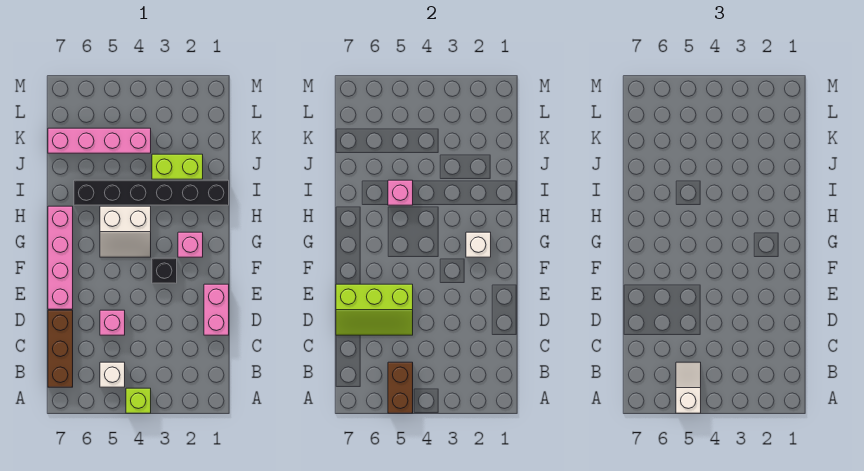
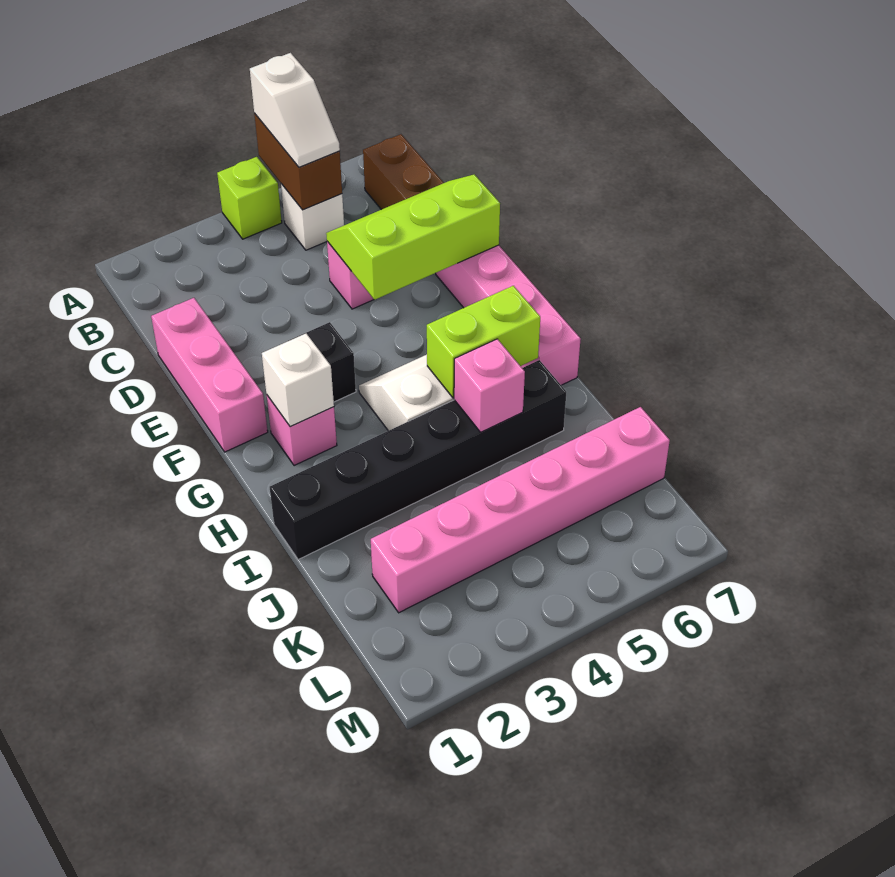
pink 1x2 brick [204,284,229,335] -> pink 1x3 brick [151,298,268,452]
lime 1x2 brick [152,154,203,179] -> lime 1x2 brick moved to [427,286,540,398]
pink 1x4 brick [48,128,151,153] -> pink 1x6 brick [371,407,670,613]

